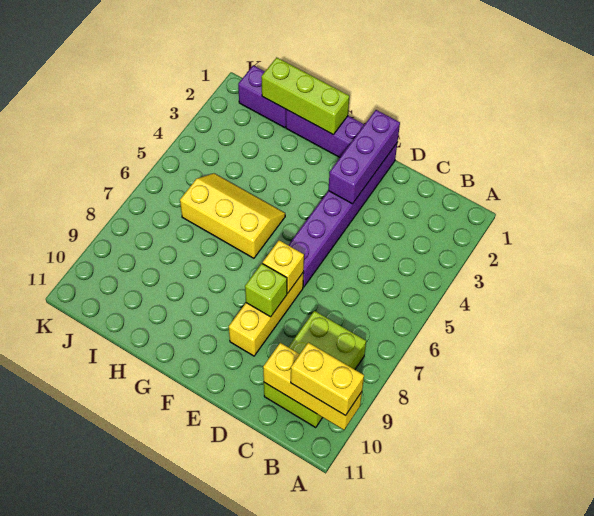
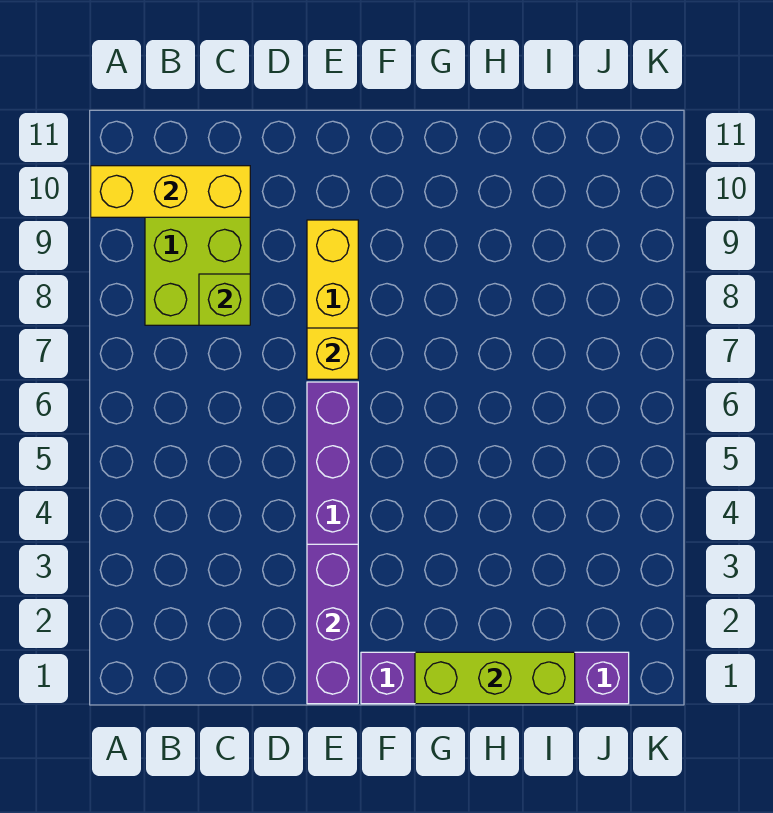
yellow 1x2 brick [291,343,364,416] -> none
lime 1x1 brick [245,264,287,317] -> lime 1x1 brick moved to [199,274,250,325]
yellow 2x3 slope [180,173,285,258] -> none

